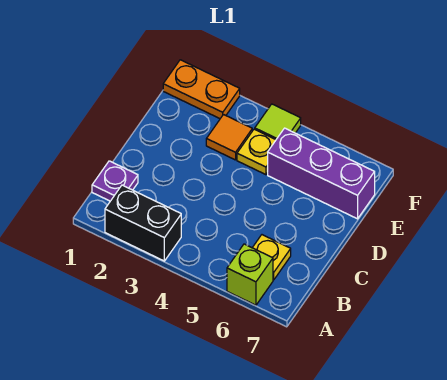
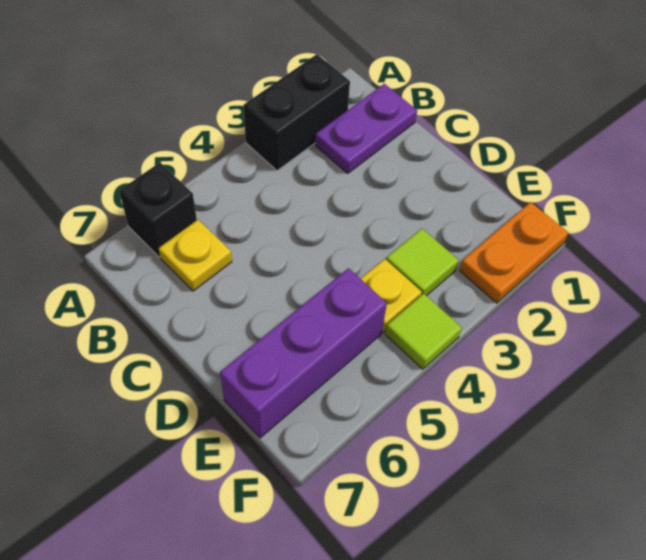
lime 1x1 brick [227,244,273,305] -> black 1x1 brick [119,163,197,257]
purple 1x1 plate [92,161,138,201] -> purple 1x2 plate [315,84,417,173]
orange 1x1 tile [206,115,252,160] -> lime 1x1 tile [386,229,459,296]

